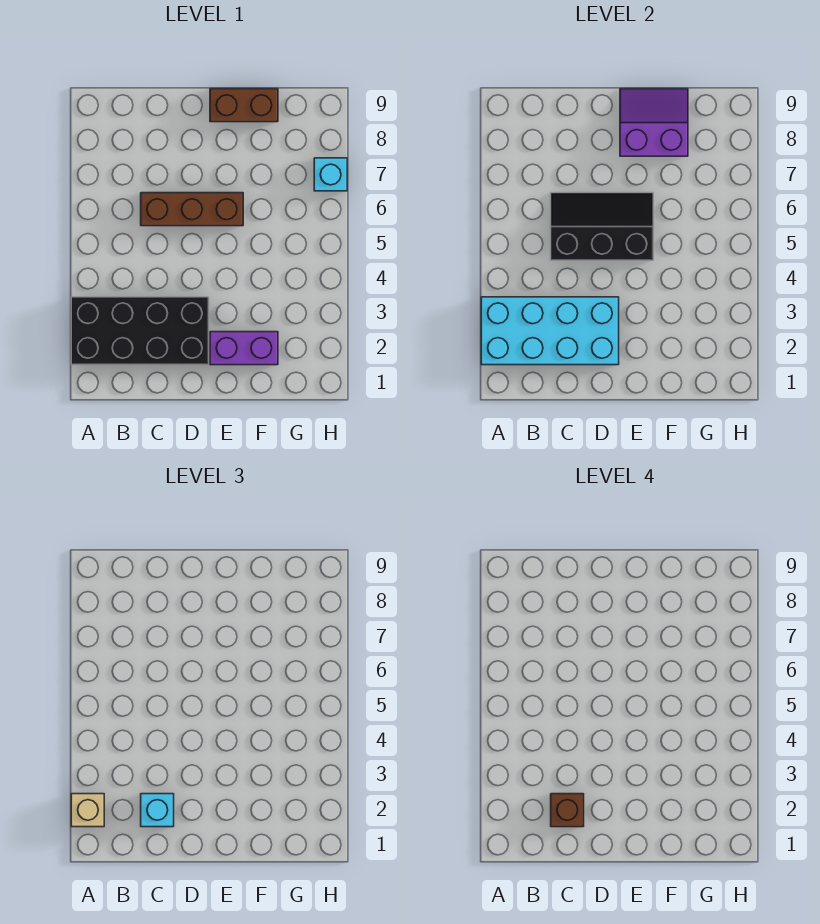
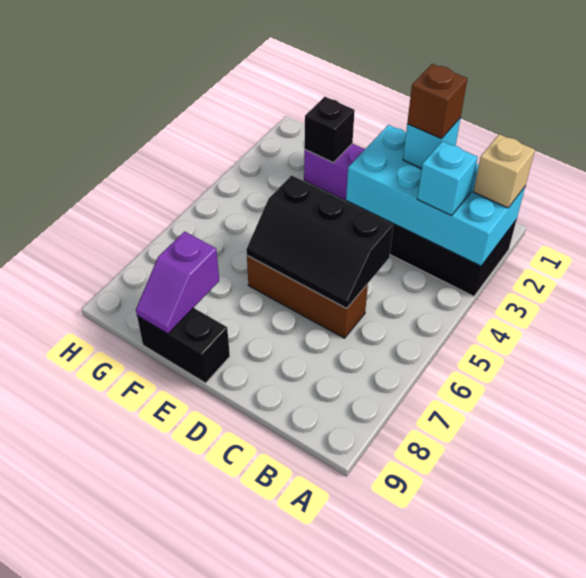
purple 2x2 slope [620,89,688,156] -> purple 1x2 slope [136,231,219,334]
brown 1x2 brick [210,89,278,122] -> black 1x2 brick [137,308,230,383]
none -> black 1x1 brick [304,97,355,163]
cyan 1x1 brick [314,158,347,191] -> cyan 1x1 brick moved to [417,141,478,216]

